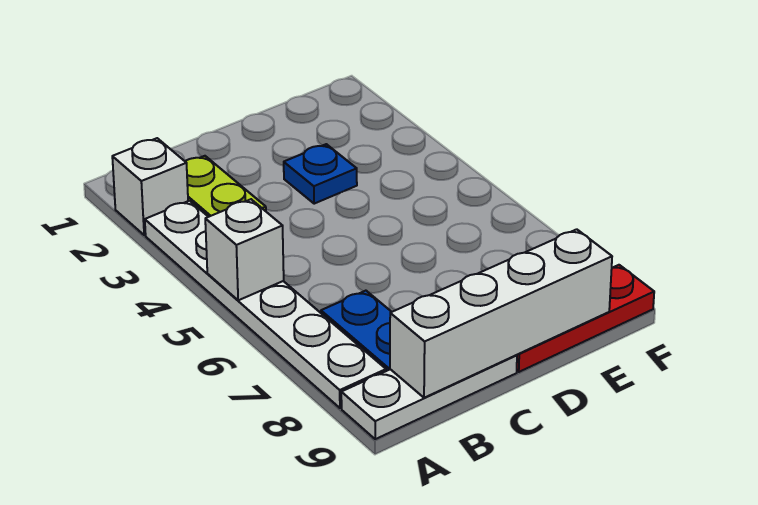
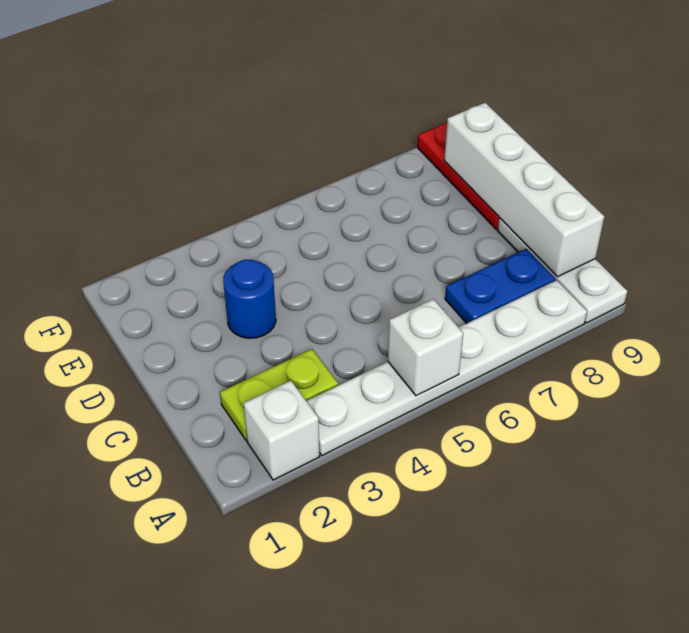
blue 1x1 plate [284,144,357,204] -> blue 1x1 round brick [223,260,276,338]

